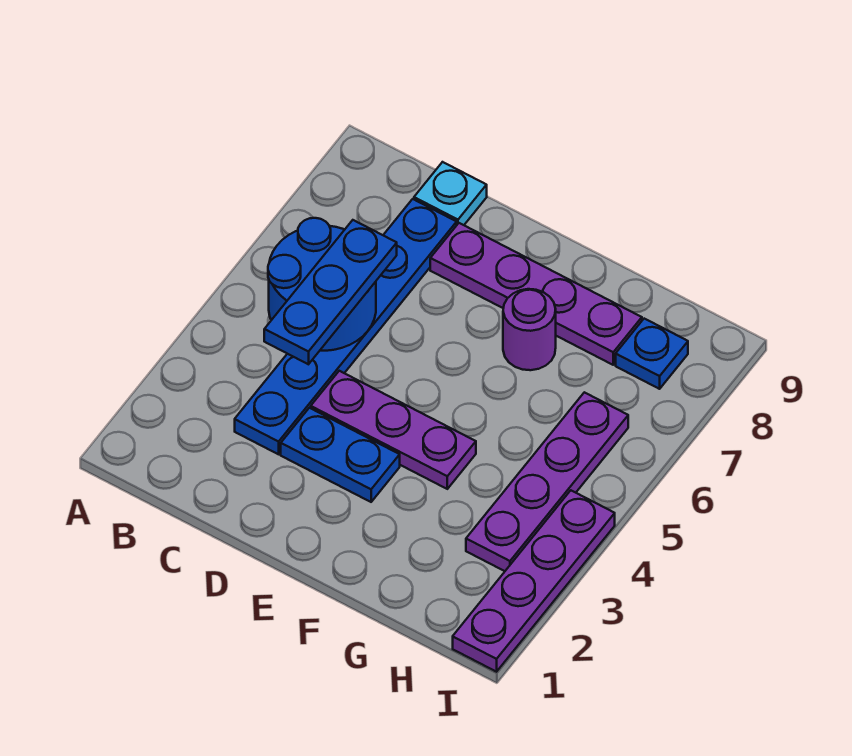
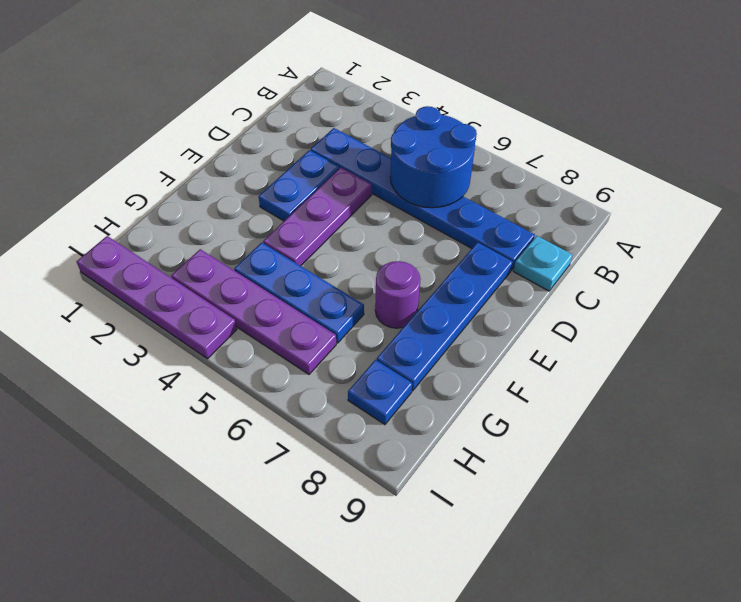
blue 1x3 plate [264,220,397,364] -> blue 1x3 plate moved to [234,242,364,343]
purple 1x4 plate [430,223,642,365] -> blue 1x4 plate [377,242,513,391]

